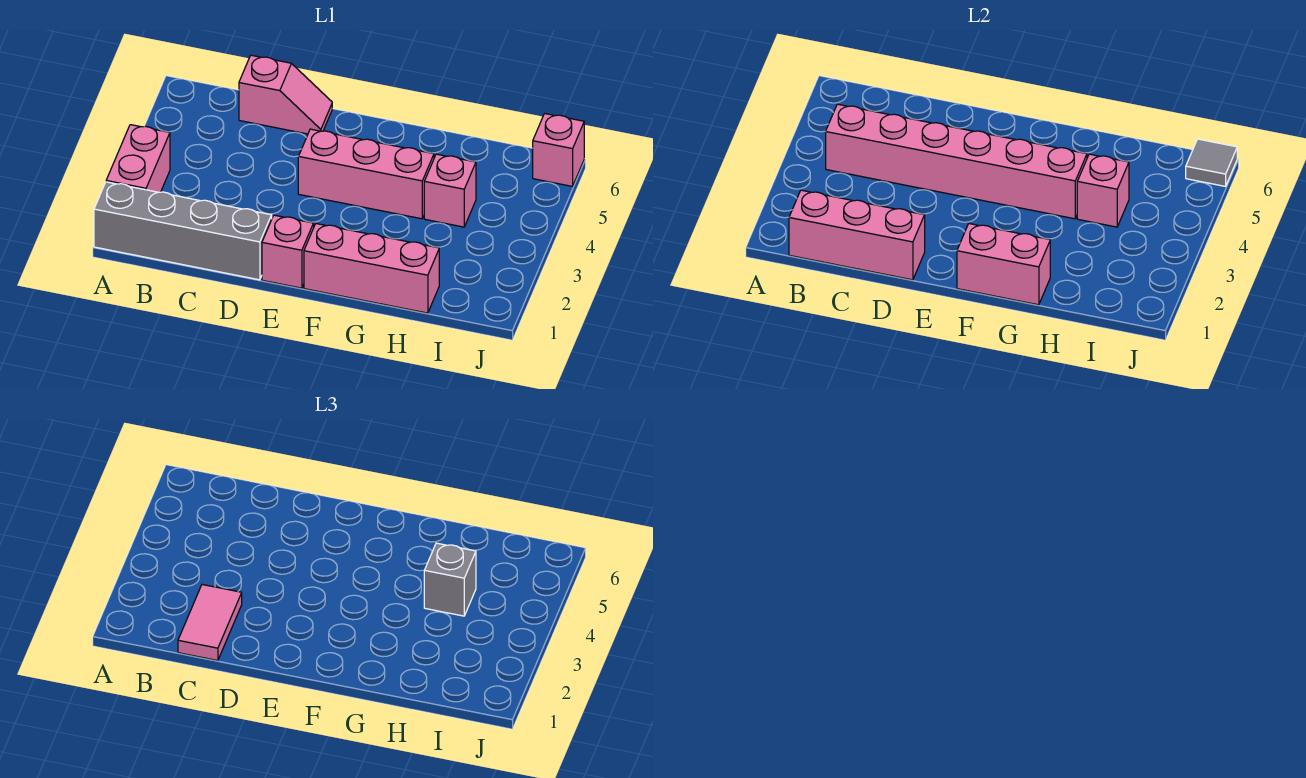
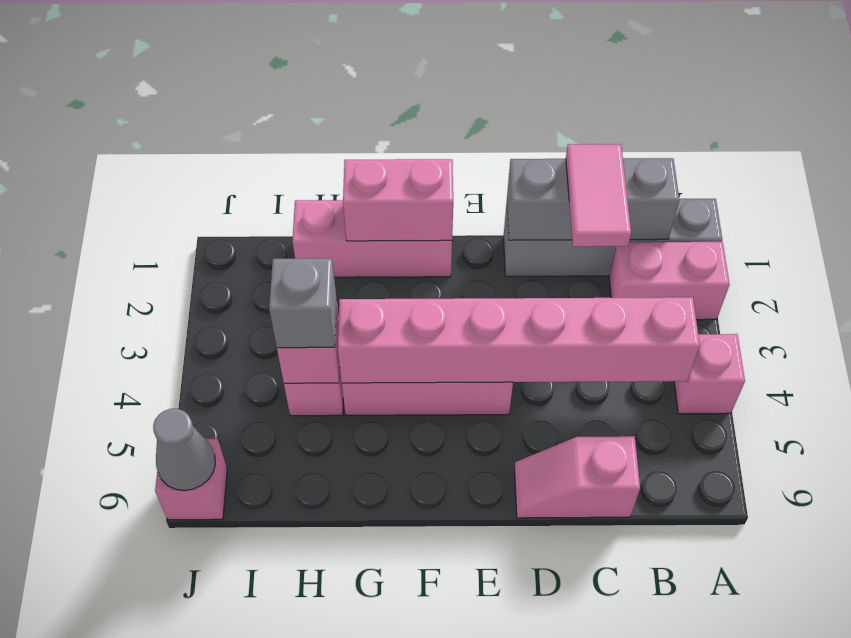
pink 1x2 brick [106,125,170,192] -> pink 1x2 brick turned to [609,242,730,320]
pink 1x3 brick [789,190,925,280] -> grey 1x3 brick [507,158,679,240]
pink 1x1 brick [262,215,314,288] -> pink 1x1 brick moved to [674,334,745,414]
grey 1x1 tile [1186,139,1237,186] -> grey 1x1 cone [153,409,215,491]

